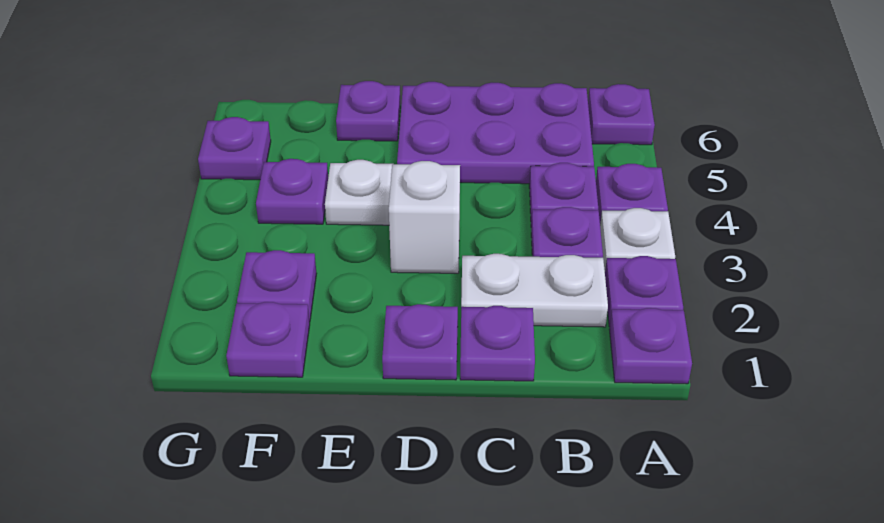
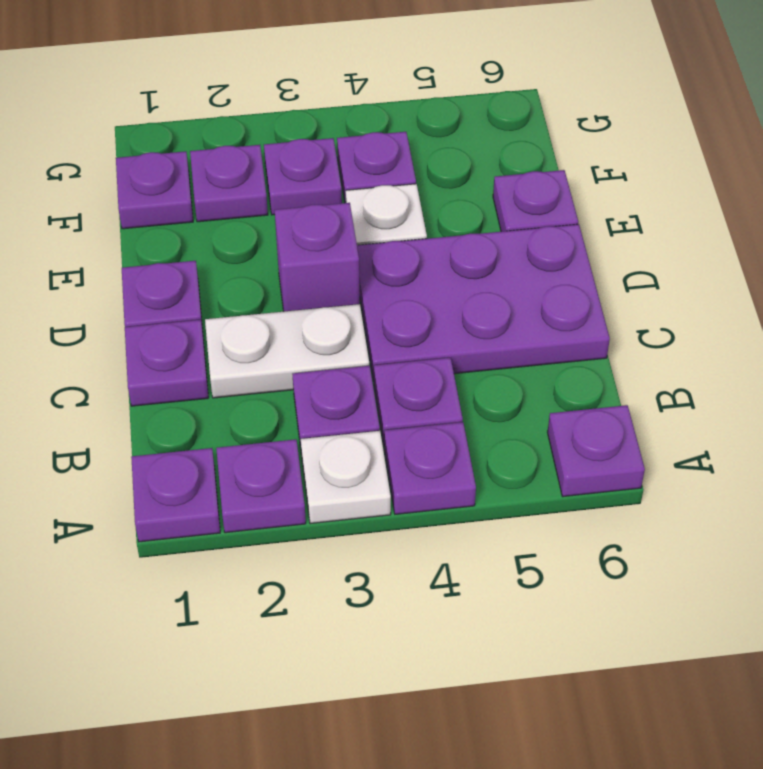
white 1x2 plate [461,254,608,327] -> white 1x2 plate turned to [205,304,369,398]
purple 2x3 plate [397,82,594,184] -> purple 2x3 plate turned to [357,224,610,381]
white 1x1 brick [389,161,460,273] -> purple 1x1 brick [275,203,360,311]
purple 1x1 plate [198,117,271,180] -> purple 1x1 plate moved to [264,138,342,215]

